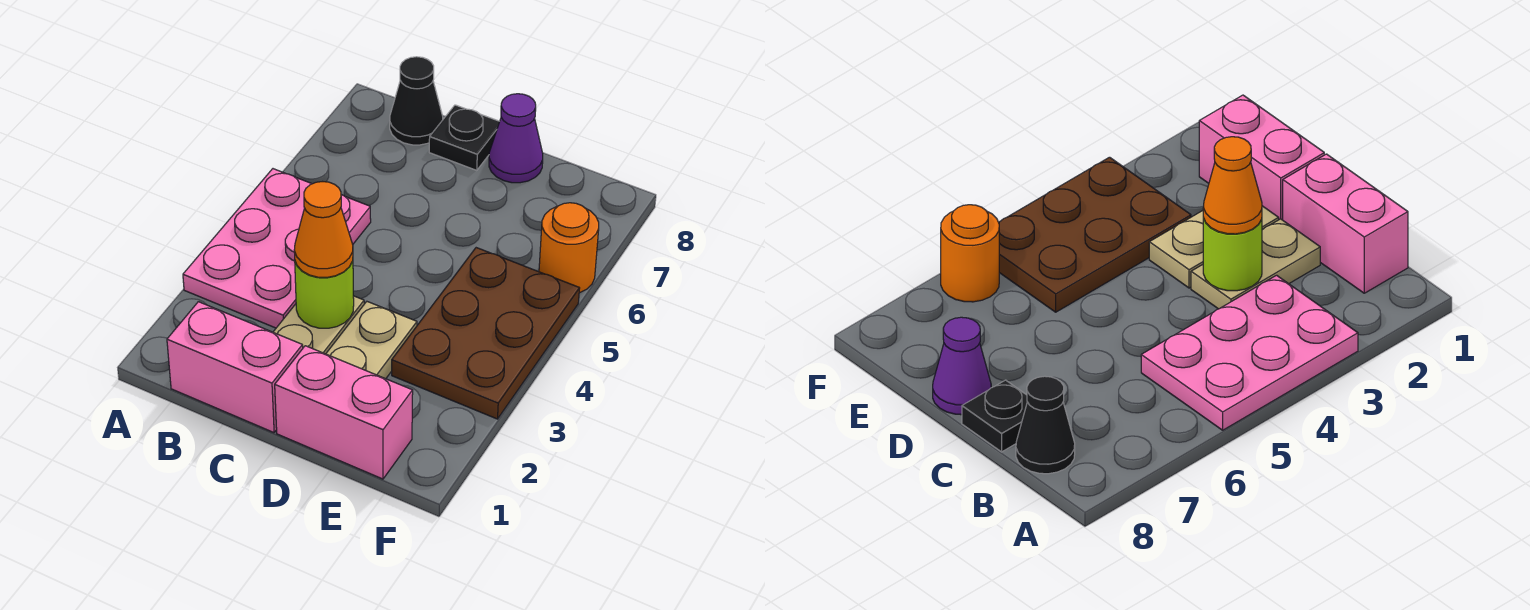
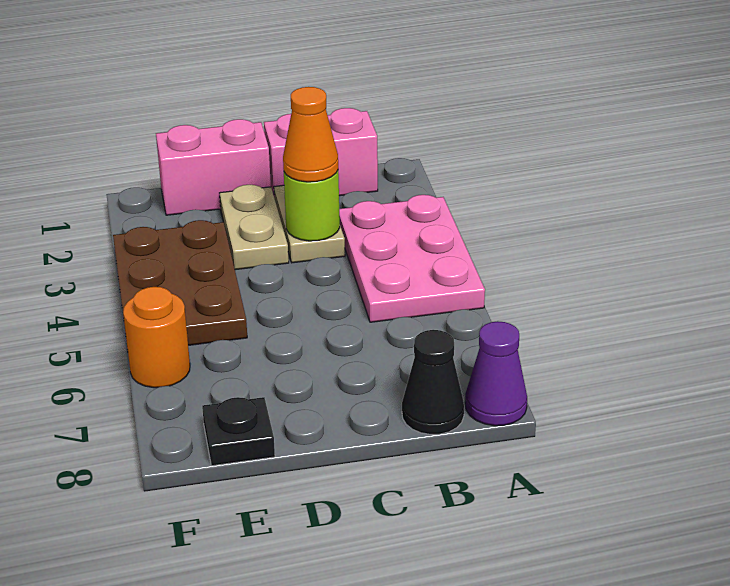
black 1x1 plate [429,105,500,170] -> black 1x1 plate moved to [202,397,275,466]
purple 1x1 cone [489,94,543,183] -> purple 1x1 cone moved to [465,321,527,426]

